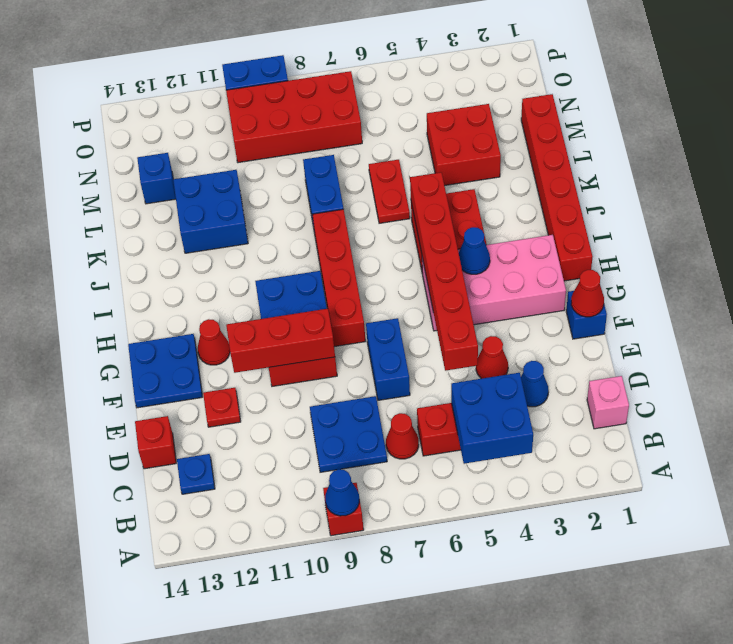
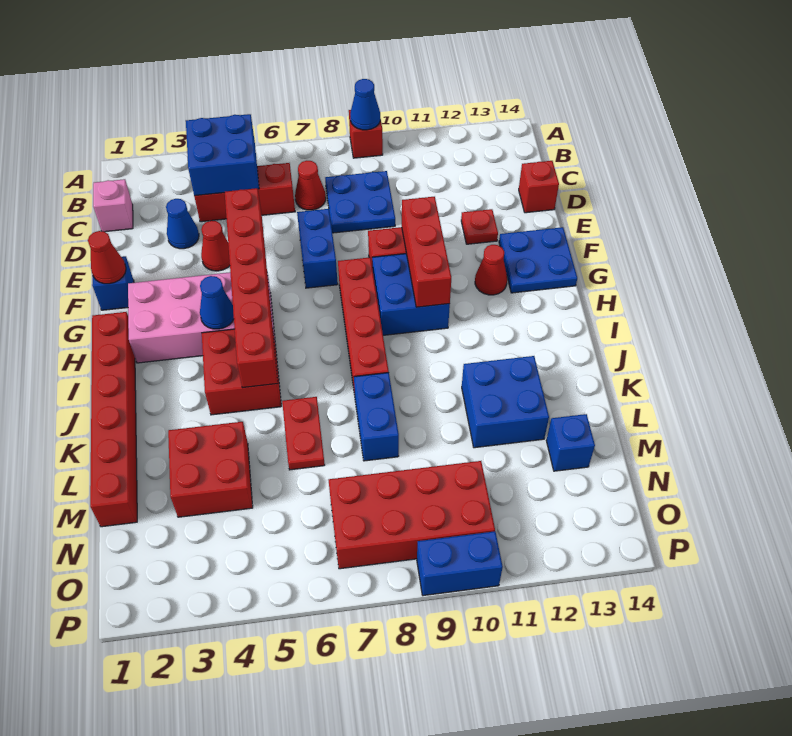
blue 1x1 plate [177,454,215,494] -> none
red 1x3 brick [226,309,335,373] -> red 1x3 brick turned to [402,197,451,307]

